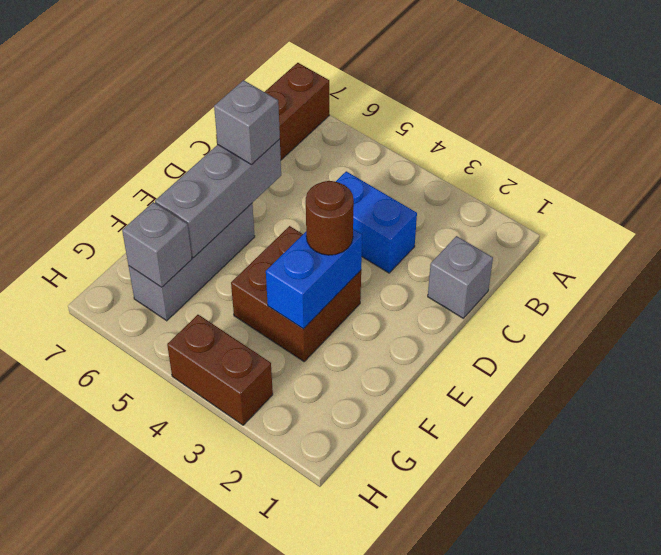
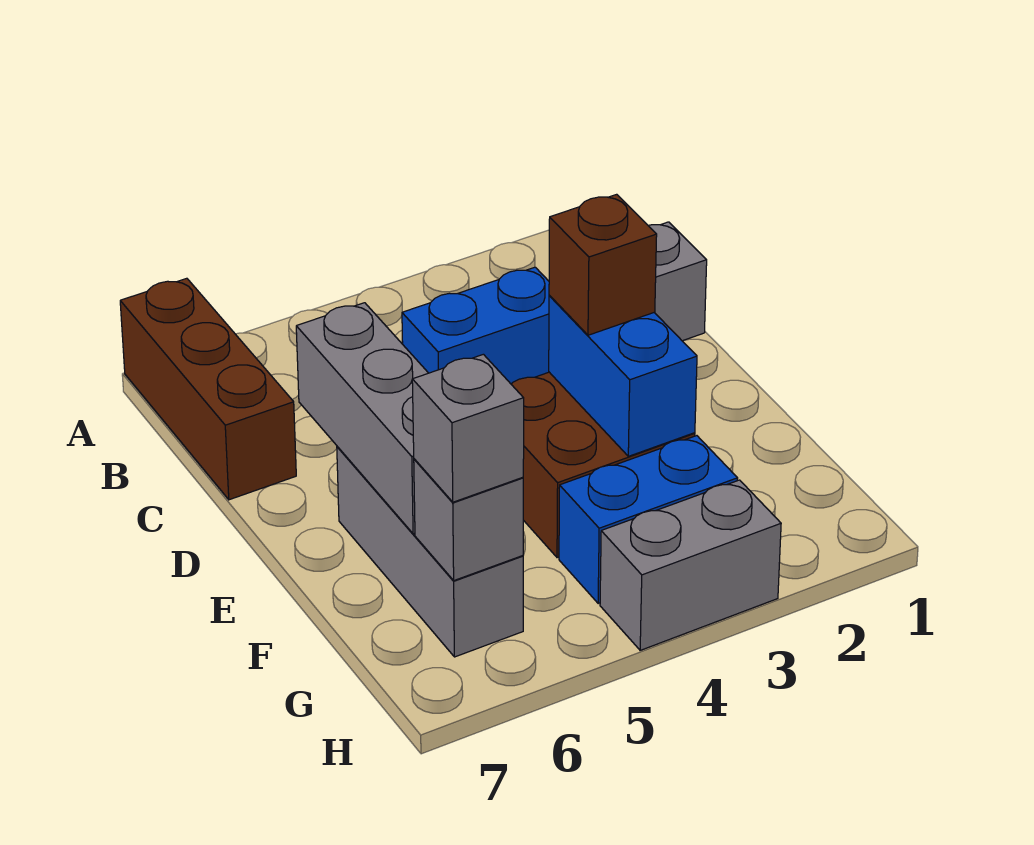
grey 1x1 brick [214,80,280,164] -> grey 1x1 brick moved to [412,354,524,502]
brown 1x1 round brick [306,181,354,255] -> brown 1x1 brick [549,194,657,335]
none -> blue 1x2 brick [559,436,738,604]
brown 1x2 brick [167,315,273,425] -> grey 1x2 brick [600,480,781,650]

